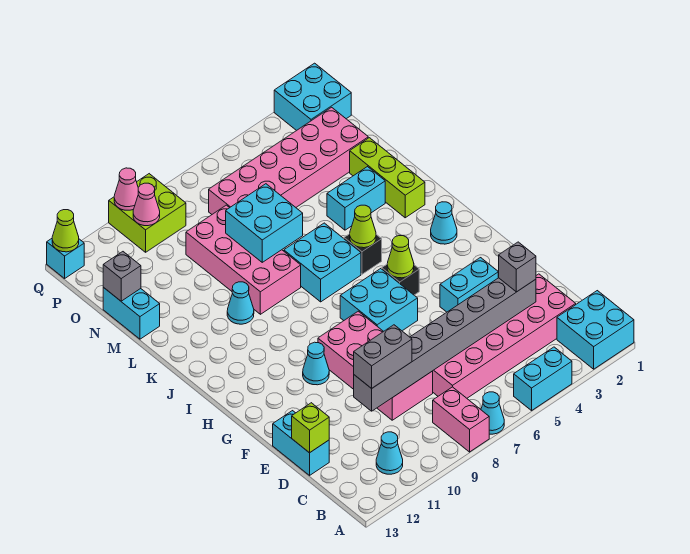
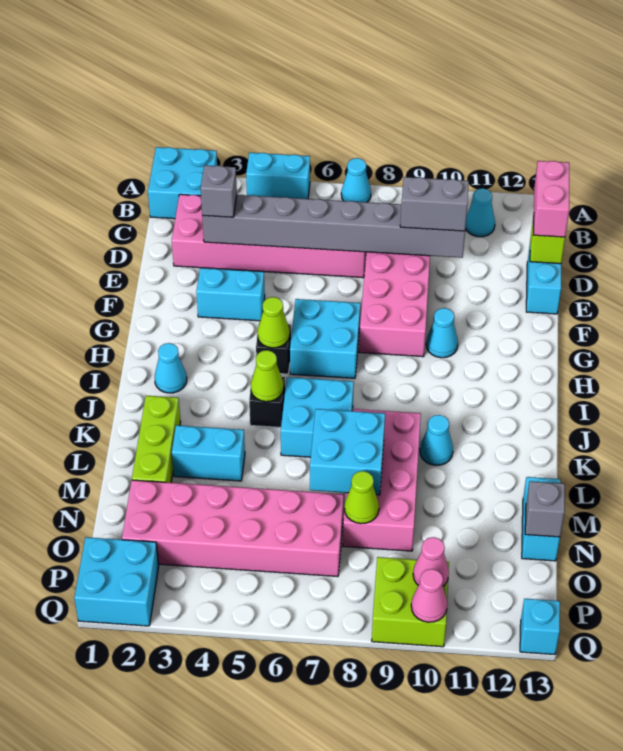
pink 1x2 brick [433,387,489,452] -> pink 1x2 brick moved to [534,161,569,237]
lime 1x1 cone [52,210,79,252] -> lime 1x1 cone moved to [344,471,379,524]

